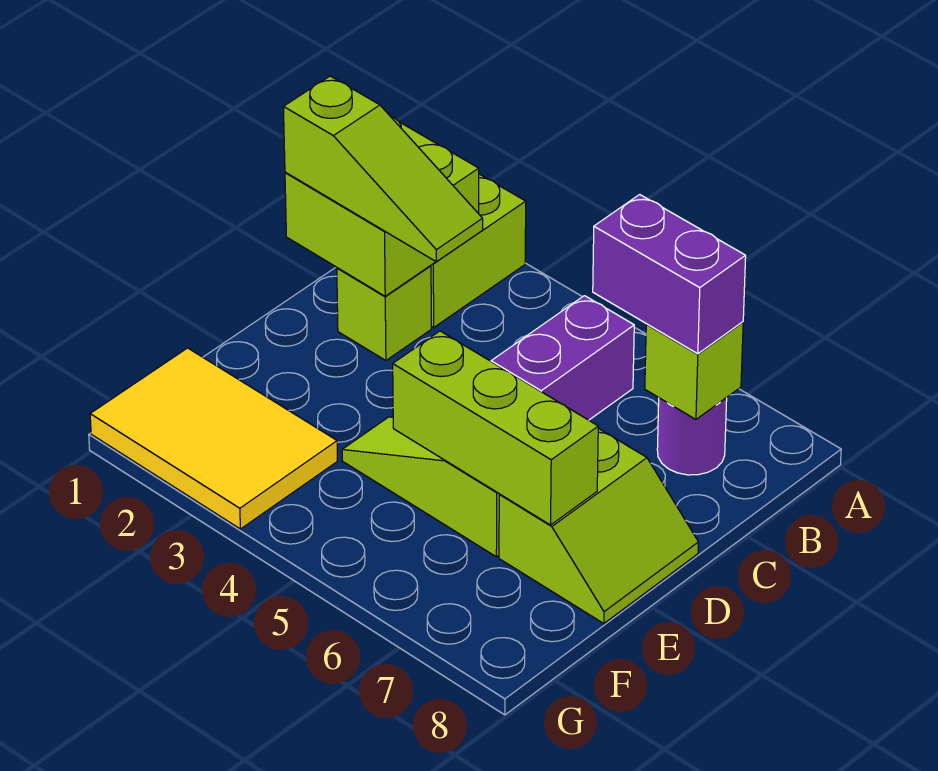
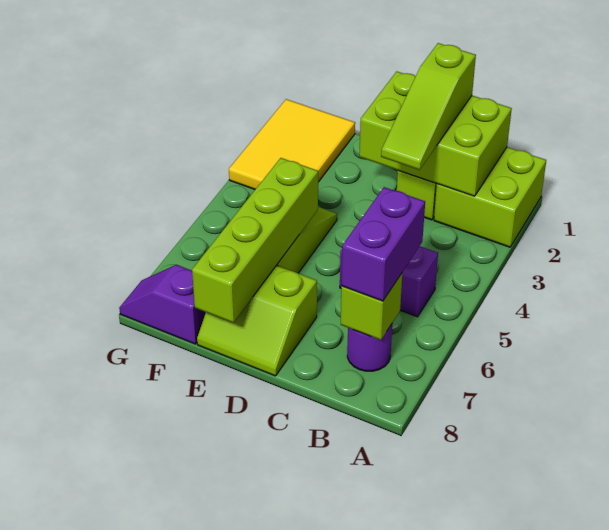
lime 2x2 brick [285,117,479,296] -> lime 2x3 brick [359,71,512,196]
lime 1x3 brick [393,331,598,525] -> lime 1x4 brick [192,158,318,323]
none -> purple 1x2 slope [119,265,206,344]

